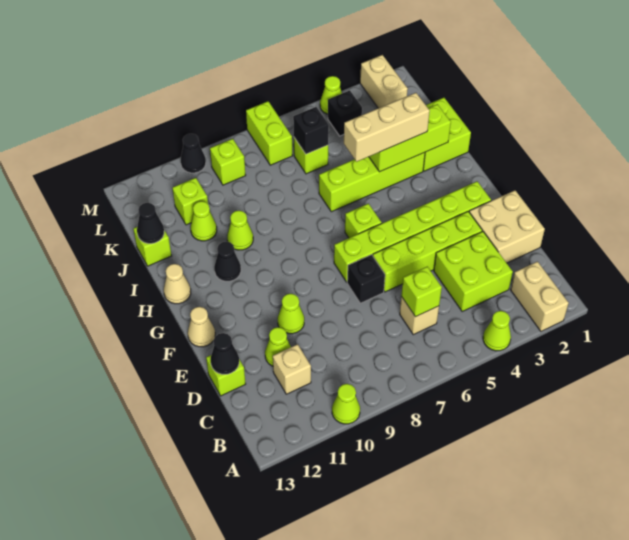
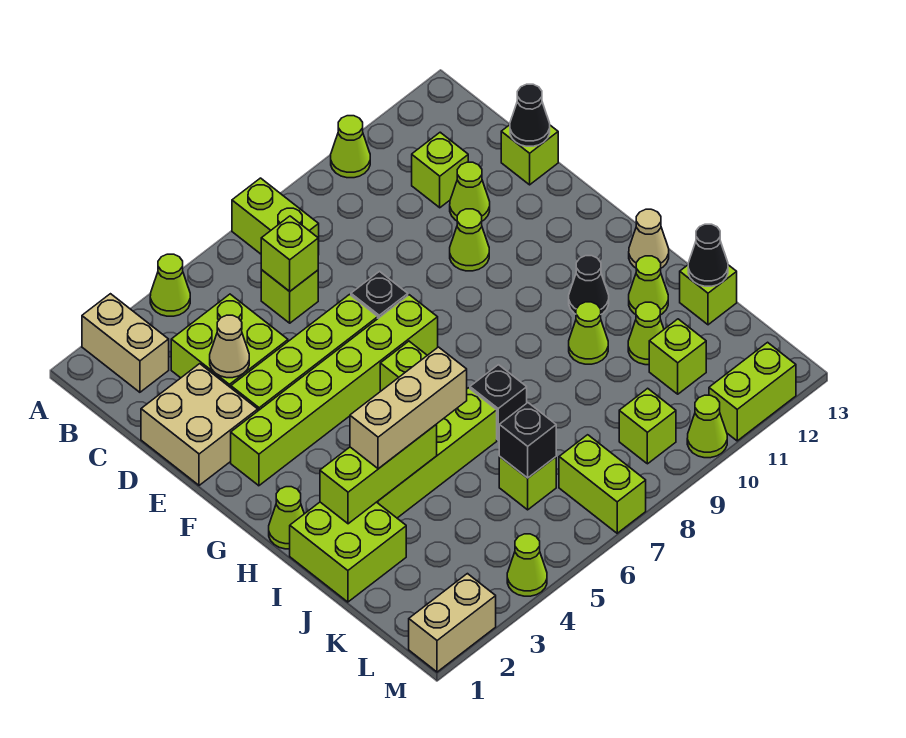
none -> lime 1x2 brick [232,178,319,255]
tan 1x1 brick [400,297,439,335] -> lime 1x1 brick [261,270,318,323]
tan 1x1 brick [273,344,311,394] -> lime 1x1 brick [412,132,468,208]
tan 1x1 cone [188,307,215,347] -> tan 1x1 cone moved to [210,315,249,378]
none -> lime 1x1 cone [269,487,304,549]
none -> lime 1x1 cone [629,256,668,315]
tan 1x2 brick [360,55,408,108] -> tan 1x2 brick turned to [409,574,496,672]
black 1x1 brick [328,91,362,136] -> black 1x1 brick moved to [470,365,527,440]
black 1x1 cone [181,134,206,173] -> lime 1x1 cone [687,395,727,458]
none -> lime 1x2 brick [709,342,796,441]

